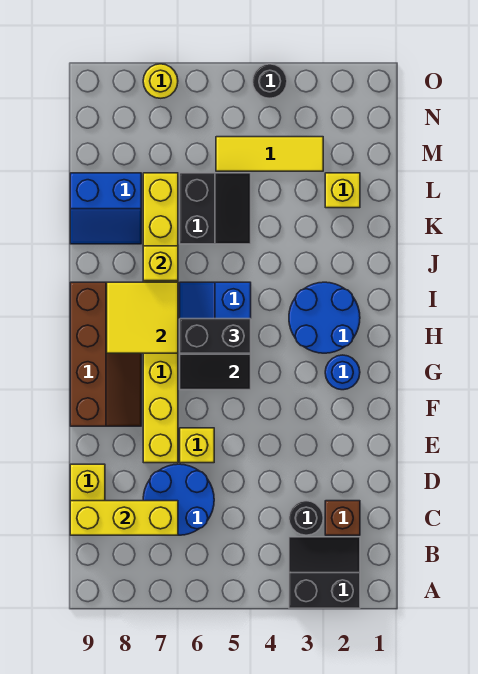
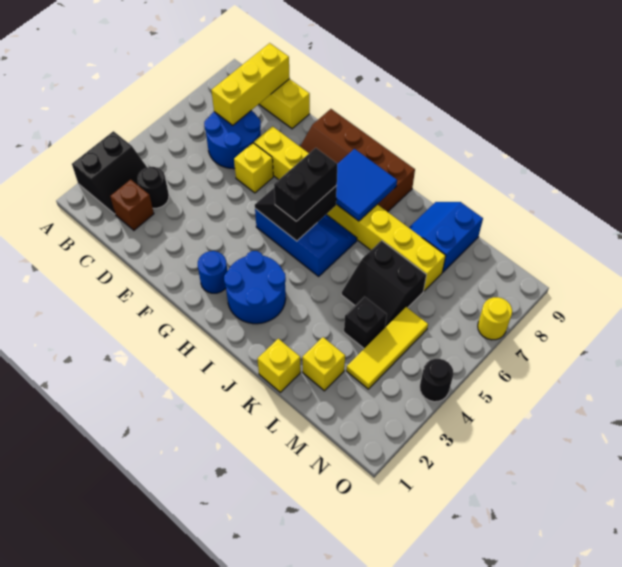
yellow 2x2 tile [107,282,178,353] -> blue 2x2 tile [336,149,397,221]
yellow 1x1 brick [143,246,178,281] -> yellow 1x1 brick moved to [258,339,301,392]
none -> black 1x1 brick [344,297,387,348]

